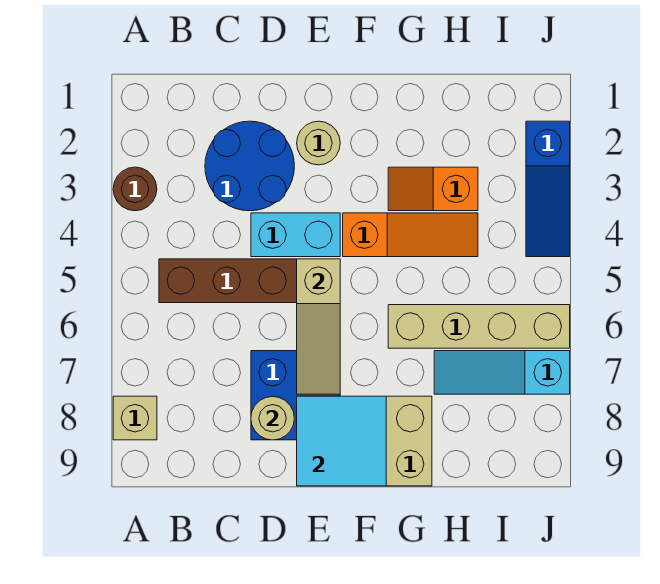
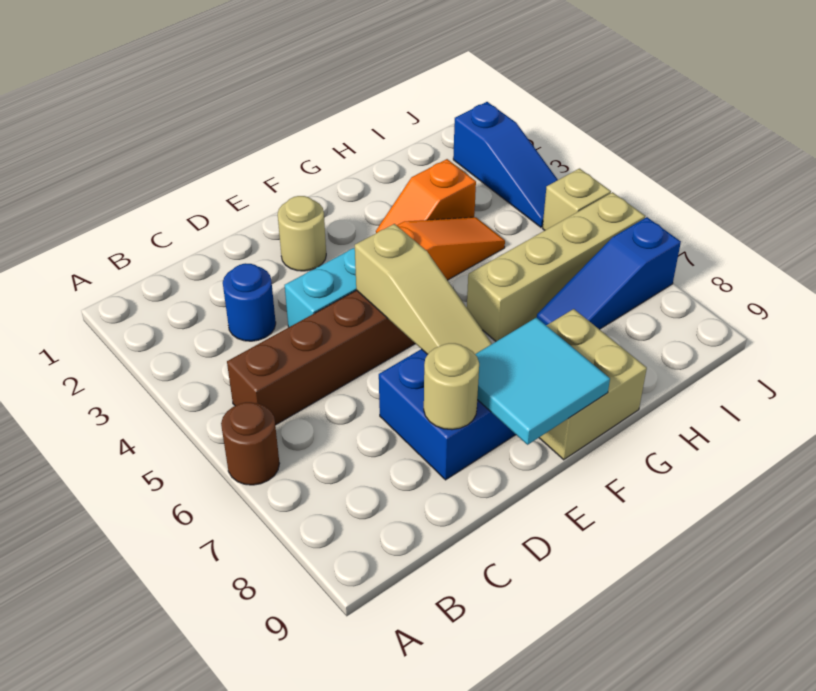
brown 1x1 round brick [113,167,157,211] -> brown 1x1 round brick moved to [221,402,279,485]
tan 1x1 brick [113,396,157,440] -> tan 1x1 brick moved to [543,169,611,230]
blue 2x2 round brick [205,121,294,211] -> blue 1x1 round brick [223,263,276,341]
cyan 1x3 slope [434,351,570,394] -> blue 1x3 slope [537,217,681,329]

